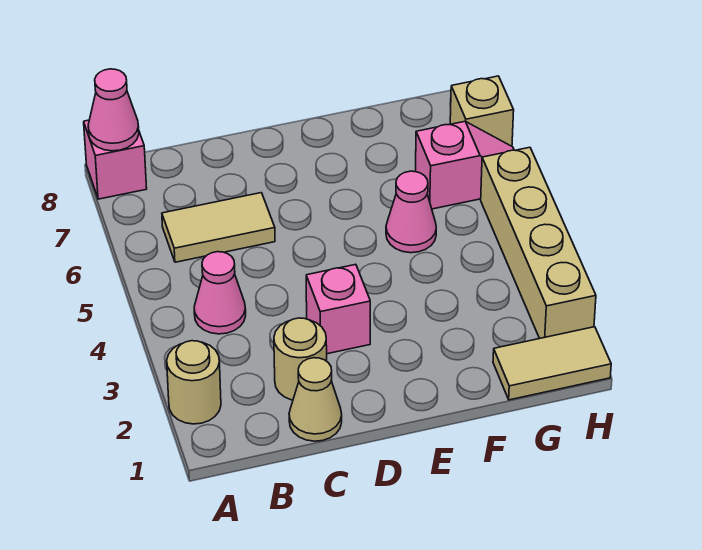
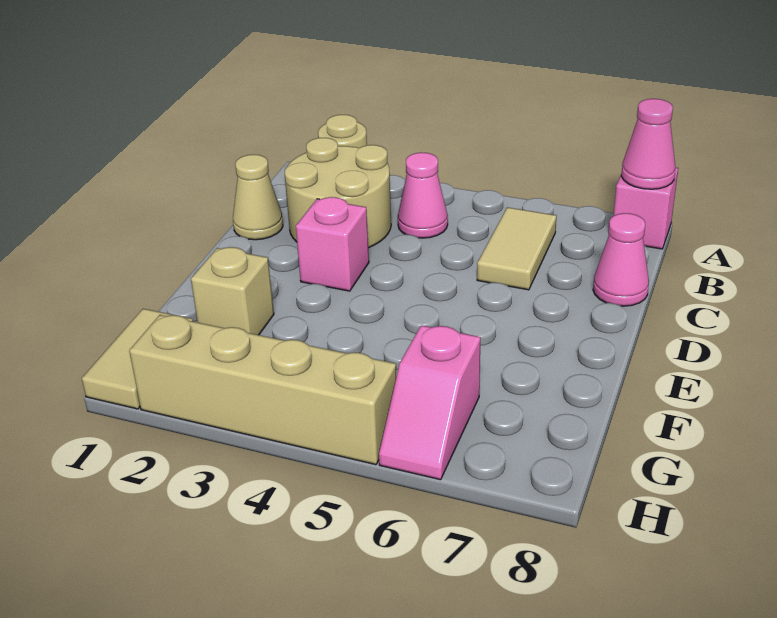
tan 1x1 round brick [274,318,327,400] -> tan 2x2 round brick [285,138,391,248]
pink 1x1 cone [386,171,436,253] -> pink 1x1 cone moved to [593,213,649,306]
tan 1x1 brick [450,76,514,146] -> tan 1x1 brick moved to [191,247,274,335]

